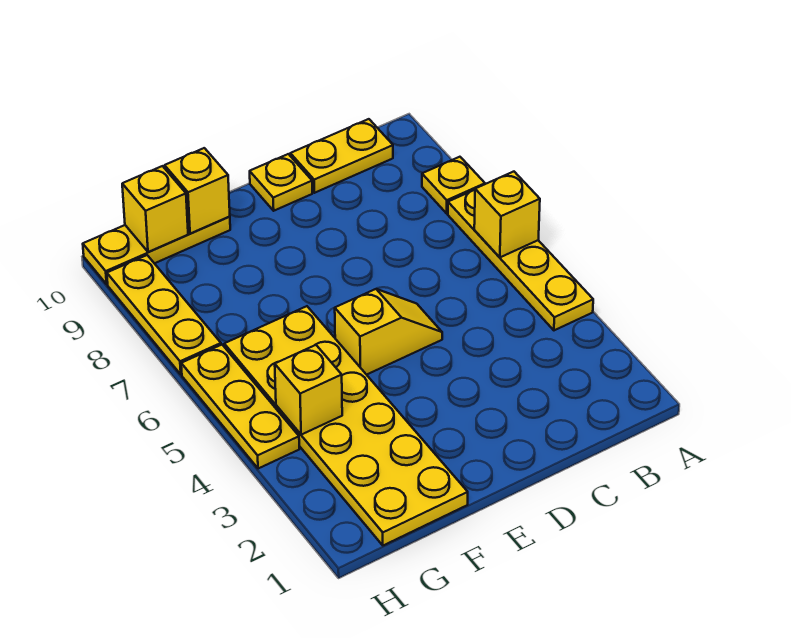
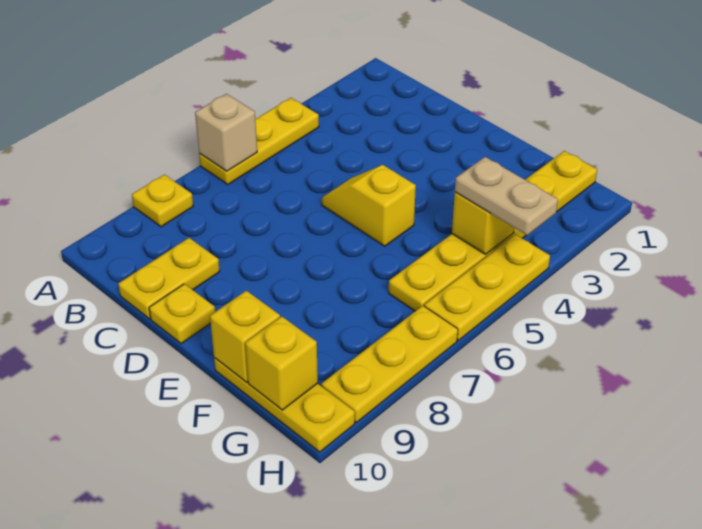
yellow 1x4 plate [448,190,593,330] -> yellow 1x3 plate [199,98,319,184]
yellow 1x1 brick [474,172,540,257] -> tan 1x1 brick [195,94,257,171]
yellow 1x2 plate [290,119,393,193] -> yellow 1x2 plate turned to [118,238,220,319]
yellow 2x6 plate [224,306,468,545] -> yellow 1x6 plate [389,151,597,311]
none -> tan 1x2 plate [455,157,558,235]

